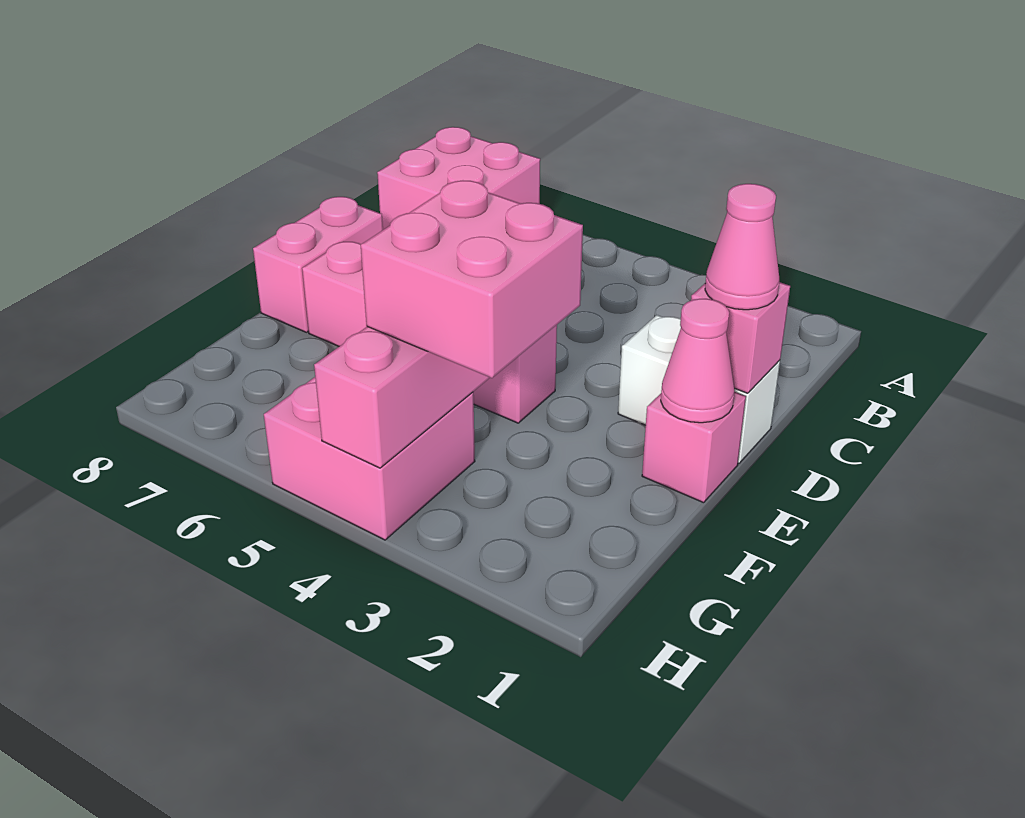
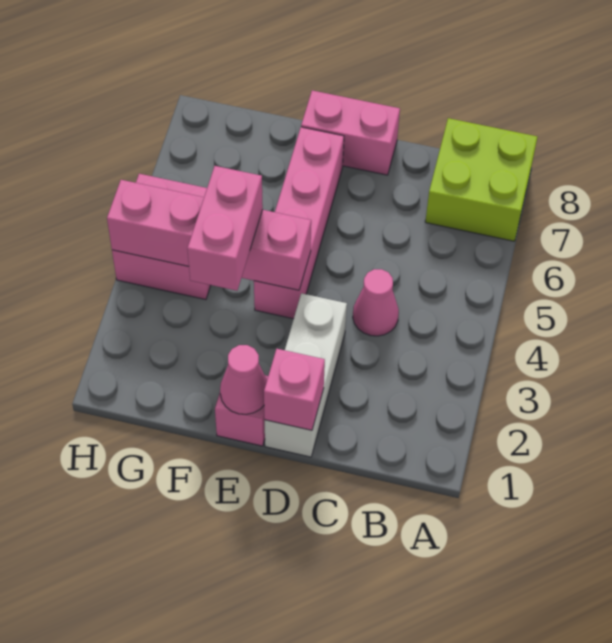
pink 2x2 brick [377,127,540,230] -> lime 2x2 brick [425,118,537,241]
white 1x2 brick [618,315,780,463] -> white 1x3 brick [265,293,347,457]
pink 1x1 cone [705,184,779,310] -> pink 1x1 cone moved to [353,269,399,336]
pink 2x2 brick [361,181,583,378] -> pink 1x2 brick [187,166,263,291]

